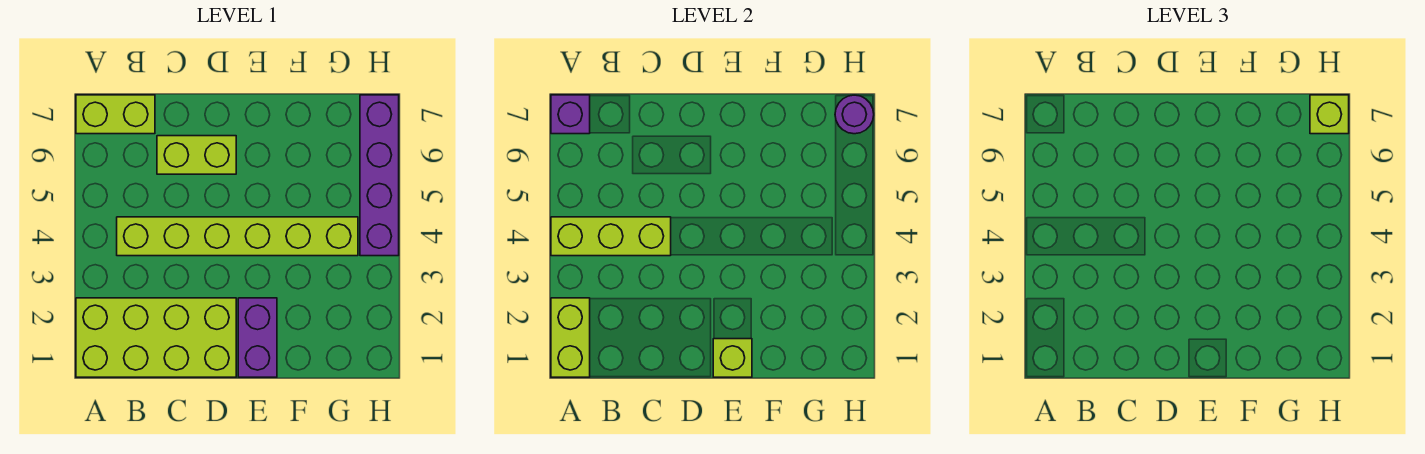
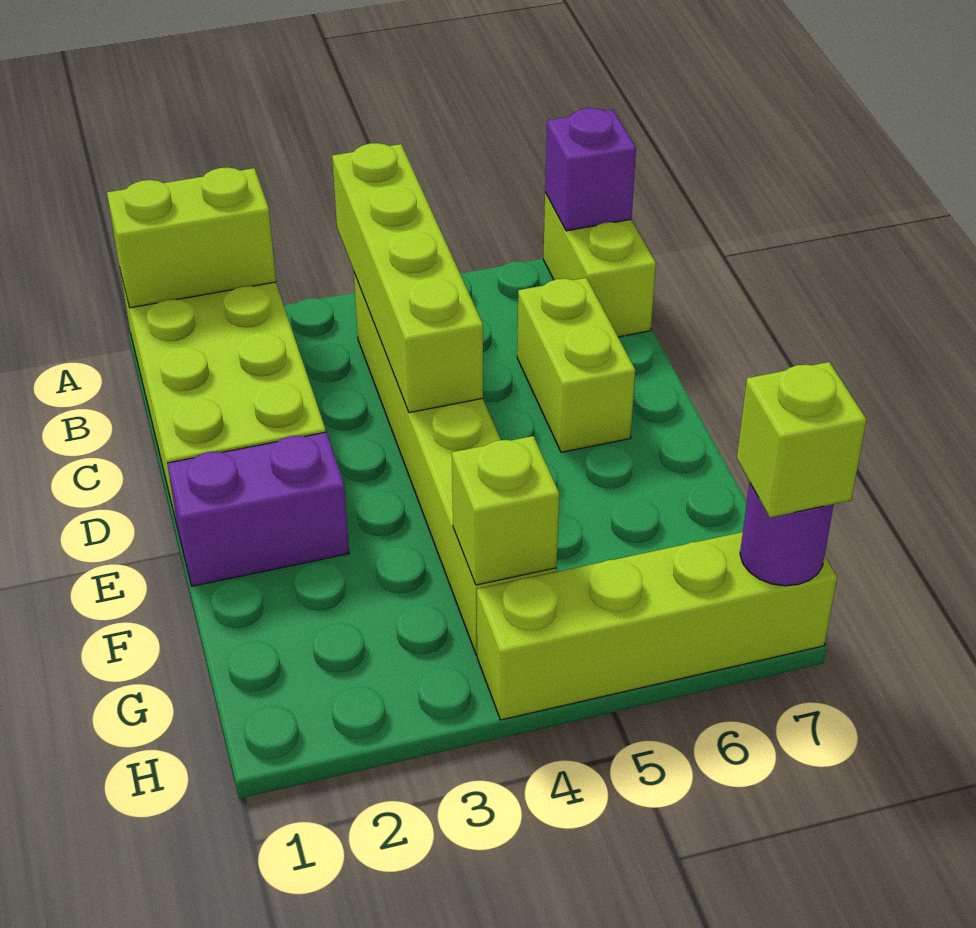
lime 1x3 brick [551,217,671,256] -> lime 1x4 brick [332,143,483,413]
lime 1x1 brick [713,339,752,377] -> lime 1x1 brick moved to [452,436,559,585]
purple 1x4 brick [360,95,399,256] -> lime 1x4 brick [477,532,837,720]

